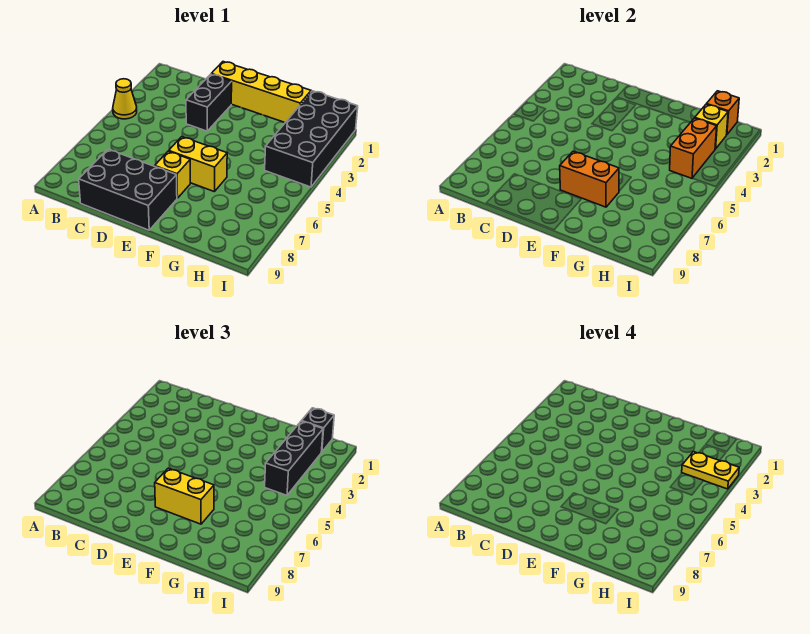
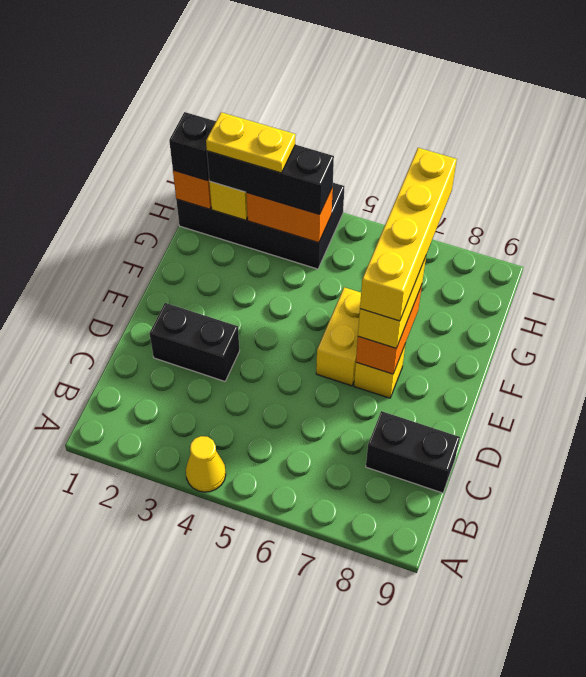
black 2x3 brick [79,149,177,230] -> black 1x2 brick [366,411,460,493]
yellow 1x4 brick [212,62,311,122] -> yellow 1x4 brick moved to [360,148,457,321]
yellow 1x2 plate [682,452,739,489] -> yellow 1x2 plate turned to [206,112,296,173]

